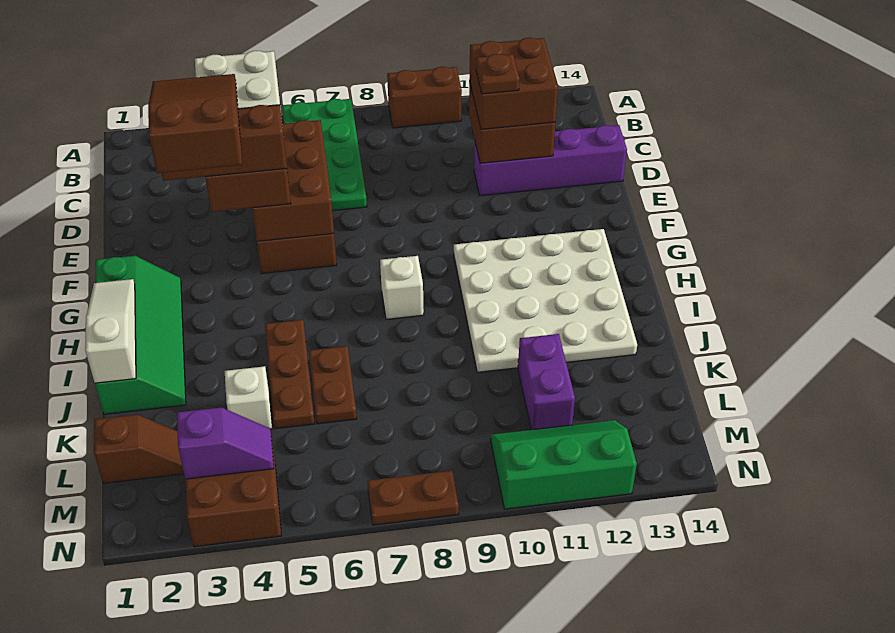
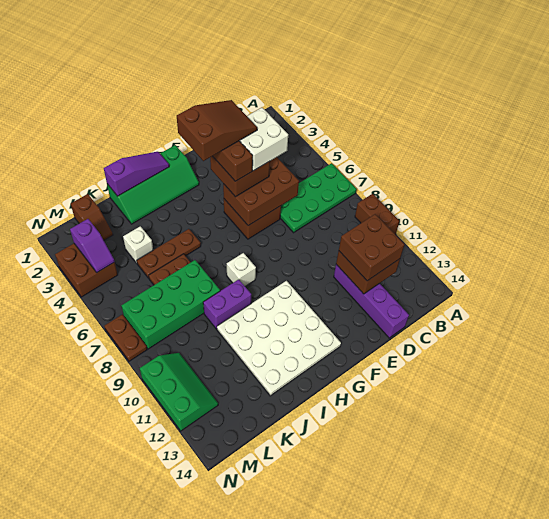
brown 1x1 plate [476,54,520,94] -> none
white 1x3 slope [85,279,136,383] -> purple 1x3 slope [104,152,169,196]
none -> green 2x4 brick [121,260,220,349]
purple 1x2 brick [518,334,575,430] -> purple 1x2 brick moved to [203,279,251,329]

